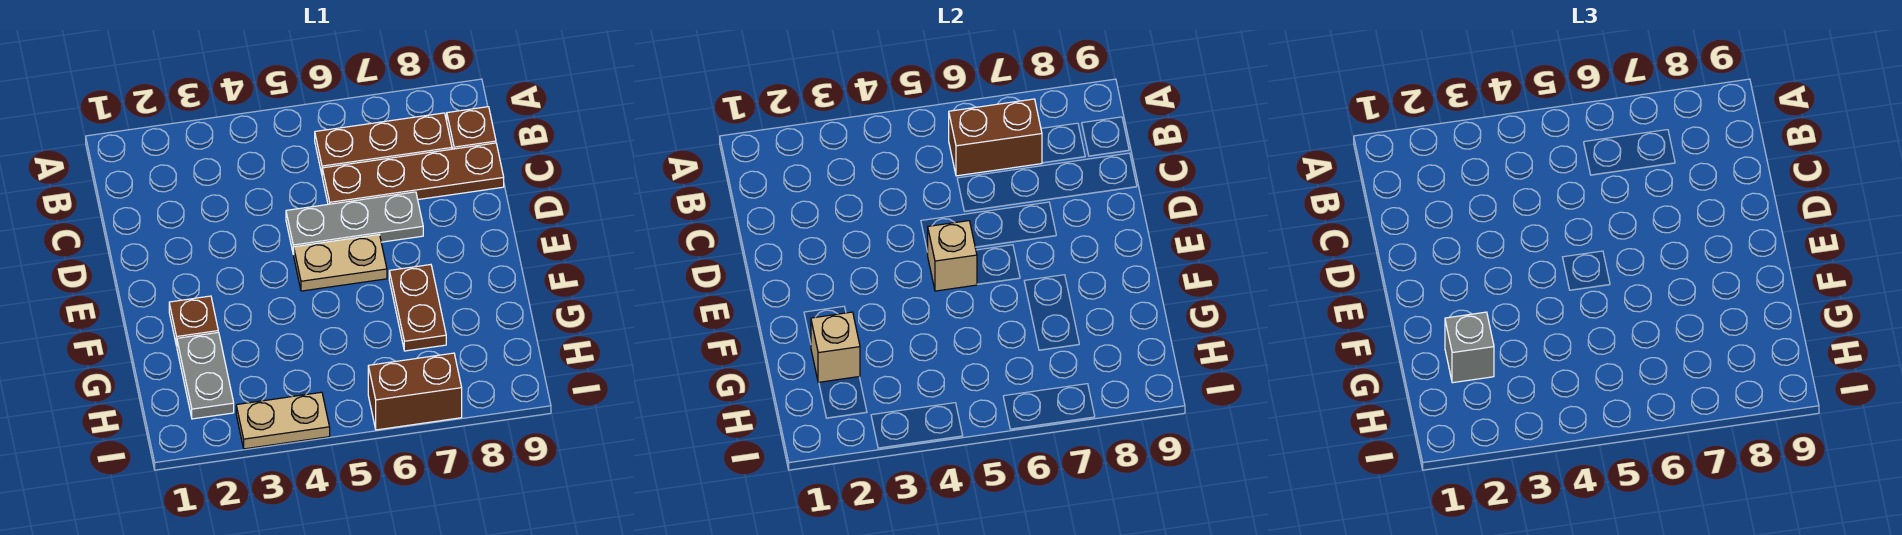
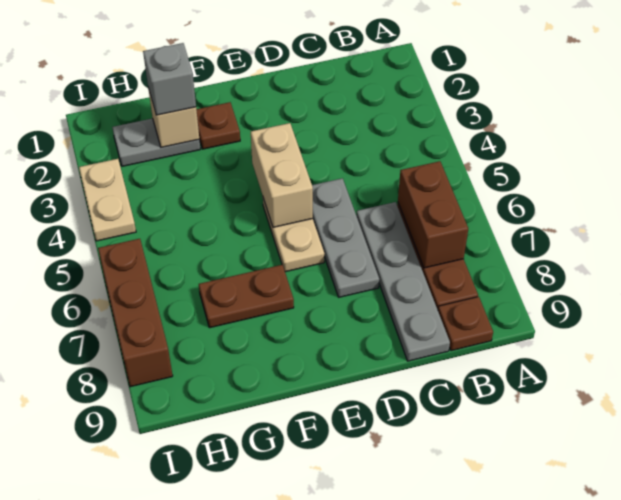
brown 1x4 plate [322,143,504,204] -> grey 1x4 plate [356,202,450,361]
tan 1x1 brick [928,221,977,291] -> tan 1x2 brick [251,123,313,227]
brown 1x2 brick [368,353,462,430] -> brown 1x3 brick [98,239,173,387]

